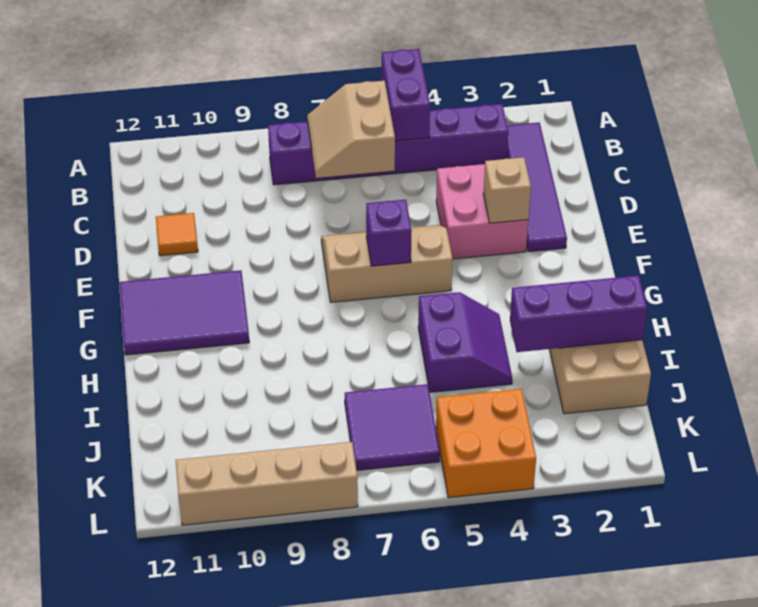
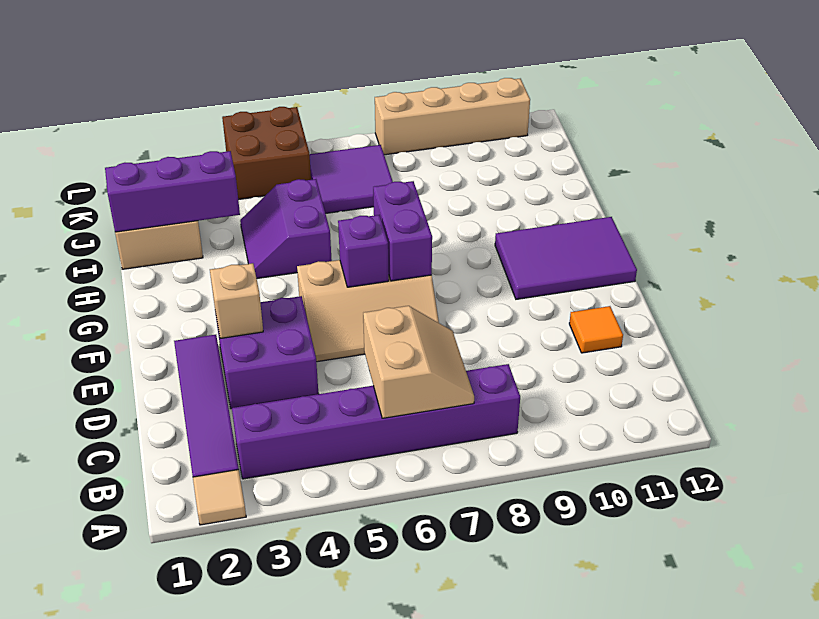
none -> tan 1x1 tile [193,470,246,525]
purple 1x2 brick [382,49,430,141] -> purple 1x2 brick moved to [373,181,432,281]
pink 2x2 brick [436,164,528,259] -> purple 2x2 brick [216,296,318,409]
orange 2x2 brick [436,389,536,498] -> brown 2x2 brick [222,107,311,200]

